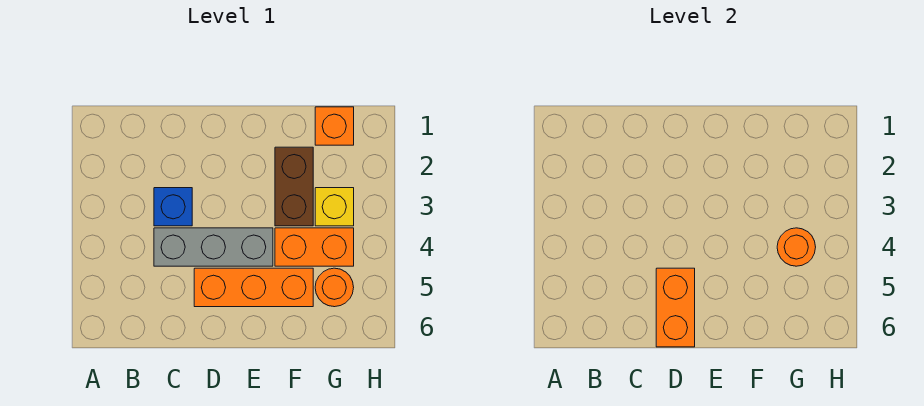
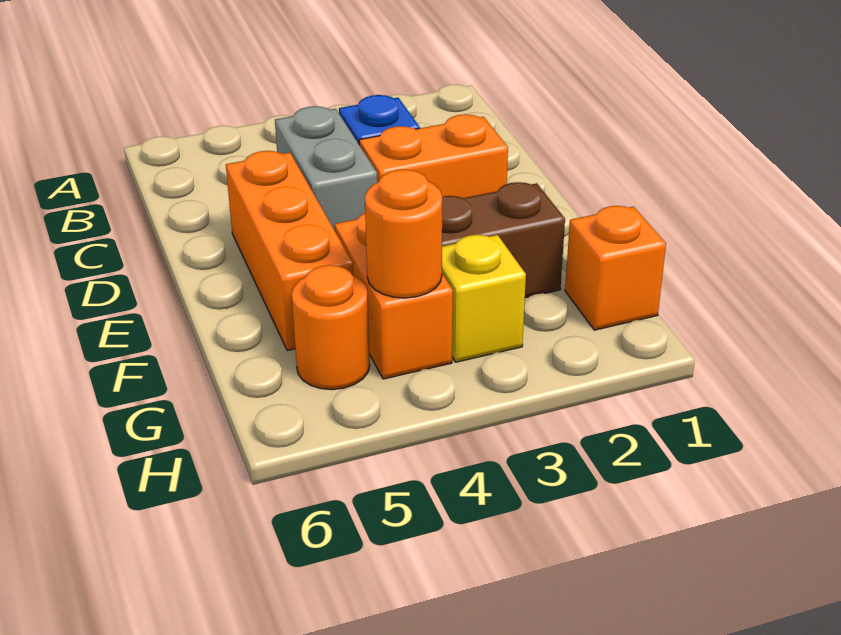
grey 1x3 brick [154,228,273,266] -> grey 1x2 brick [275,106,377,230]
orange 1x2 brick [656,268,695,347] -> orange 1x2 brick moved to [359,114,508,198]

